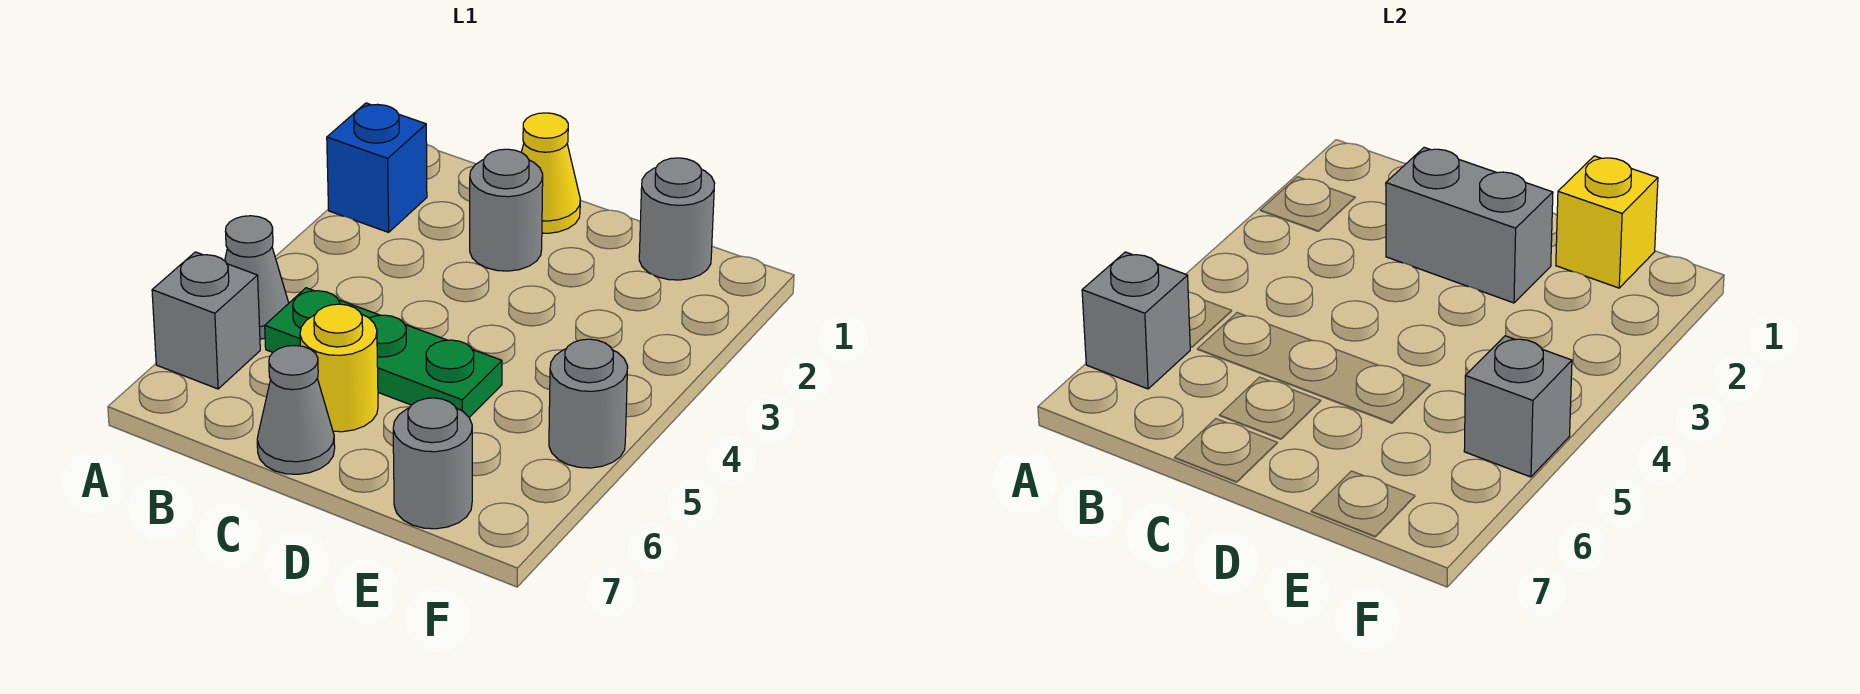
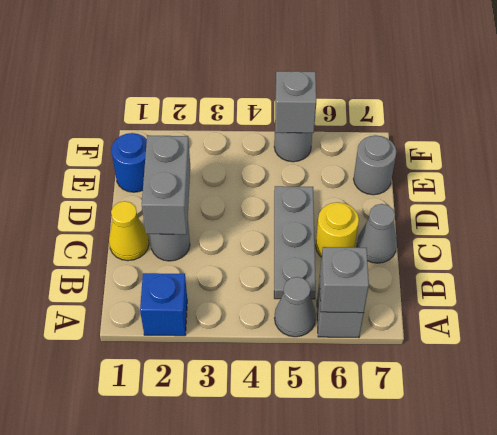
green 1x3 plate [265,288,502,417] -> grey 1x3 plate [274,186,316,299]
grey 1x1 round brick [639,158,715,280] -> blue 1x1 round brick [111,133,147,192]
yellow 1x1 brick [1556,156,1658,288] -> none

